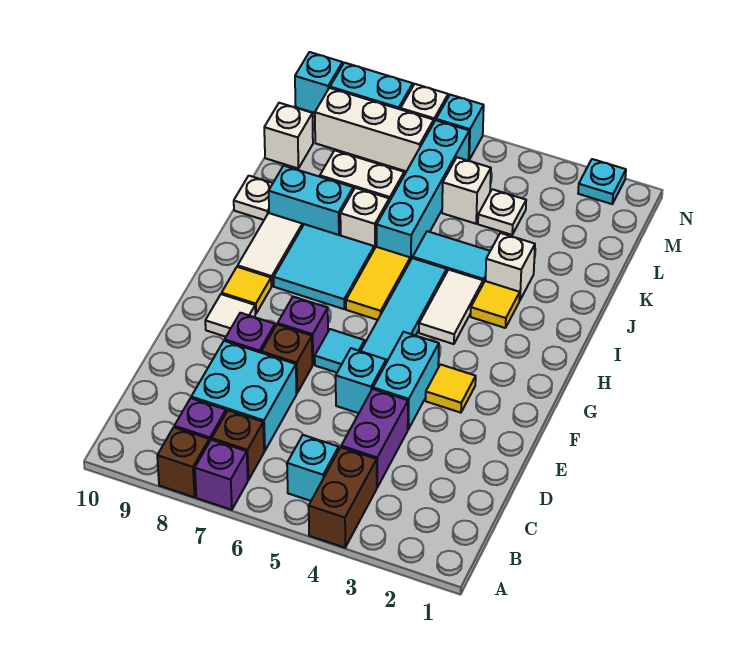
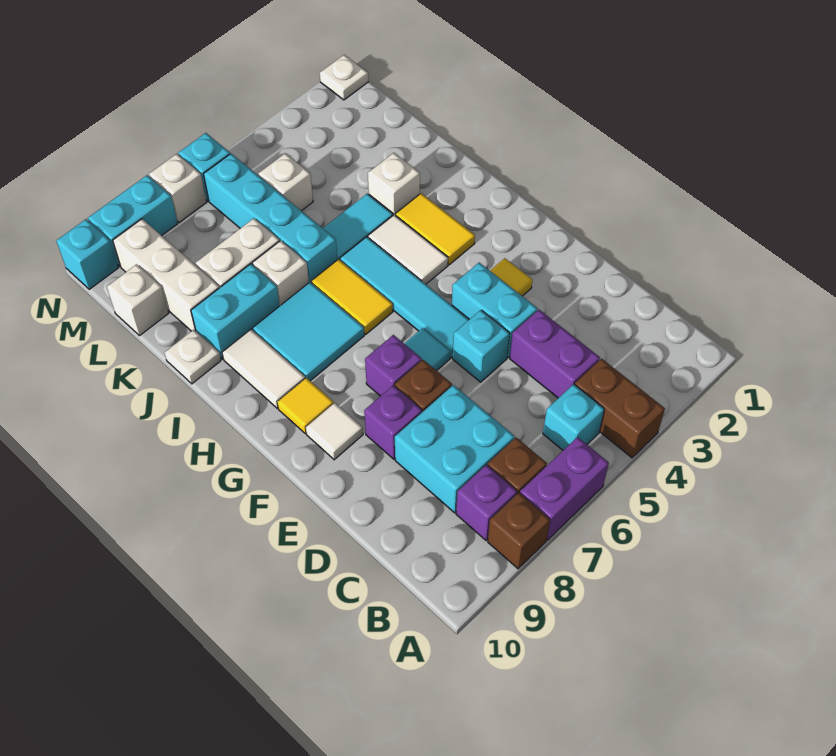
purple 1x1 brick [195,440,248,510] -> purple 1x2 brick [520,437,609,540]
yellow 1x1 tile [471,281,520,328] -> yellow 1x2 tile [396,193,475,265]
white 1x1 plate [478,189,526,235] -> white 1x1 plate moved to [320,55,368,100]
white 1x3 brick [315,88,434,171] -> white 1x3 brick turned to [113,219,219,331]
cyan 1x1 plate [578,159,626,204] -> none

